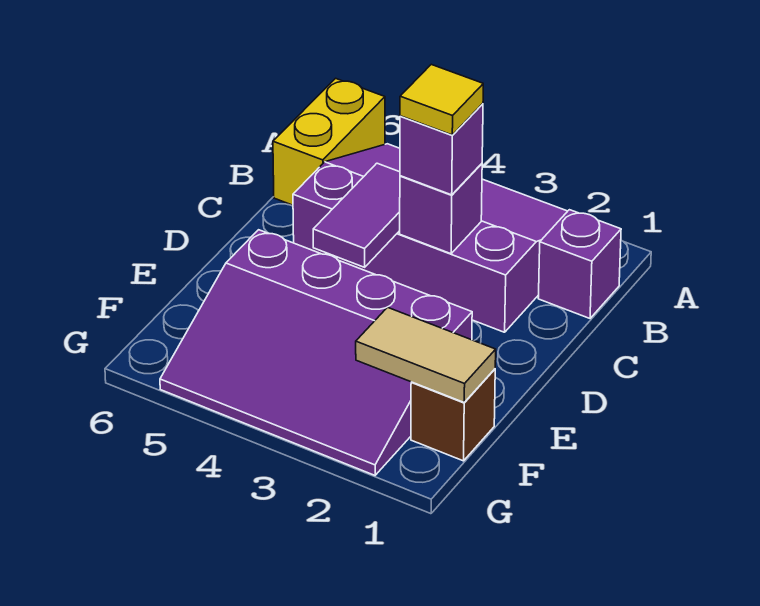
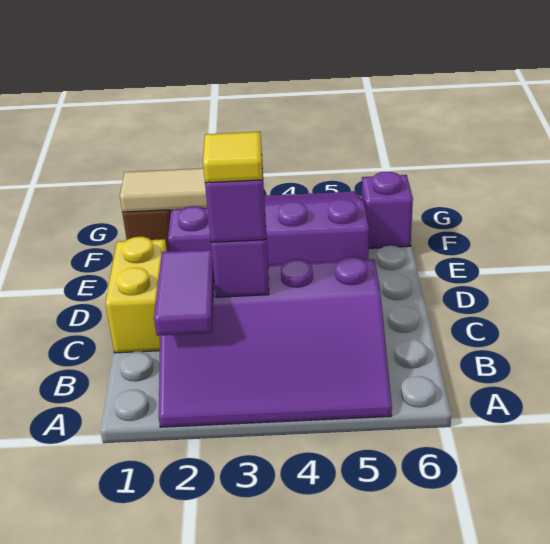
yellow 1x2 brick [273,78,385,205] -> yellow 1x2 brick moved to [105,237,167,353]
purple 1x1 brick [538,210,621,318] -> purple 1x1 brick moved to [362,172,413,248]
purple 1x2 tile [313,163,400,267] -> purple 1x2 tile moved to [154,250,214,336]

